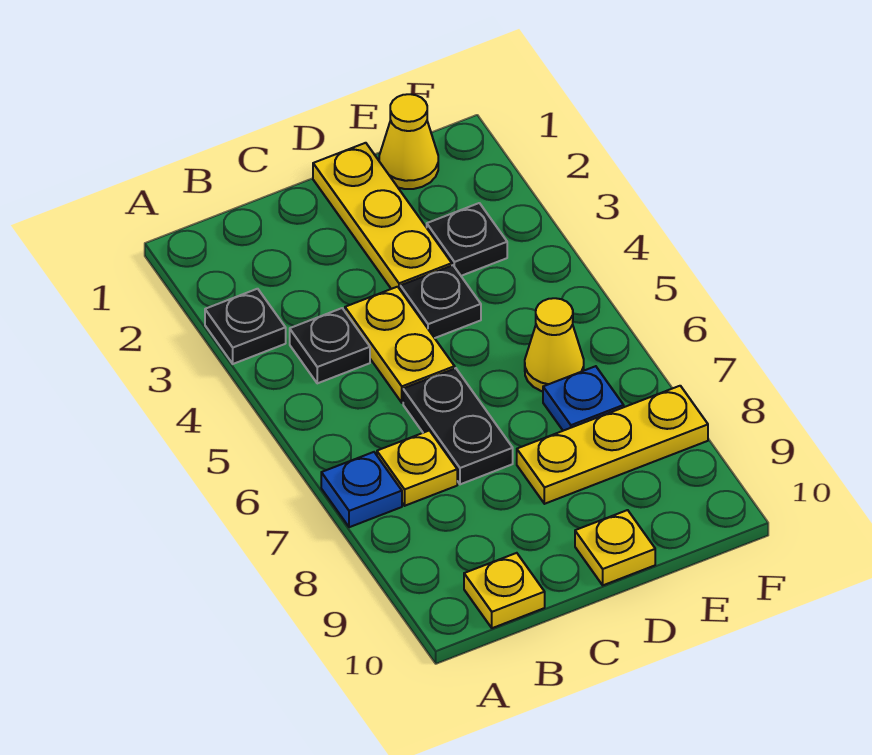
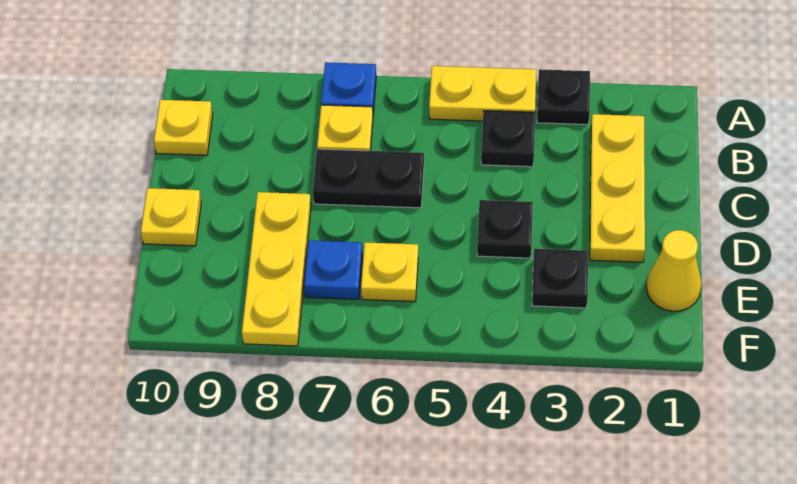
yellow 1x2 plate [345,287,455,403] -> yellow 1x2 plate moved to [429,66,536,121]
yellow 1x3 plate [313,143,452,289] -> yellow 1x3 plate turned to [590,114,645,262]
yellow 1x1 cone [525,298,584,391] -> yellow 1x1 plate [361,242,418,302]

